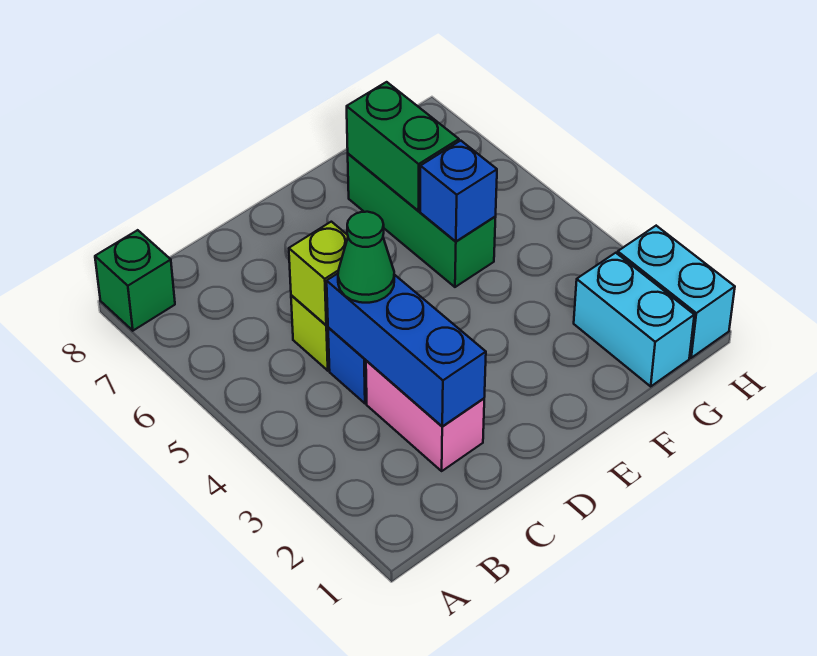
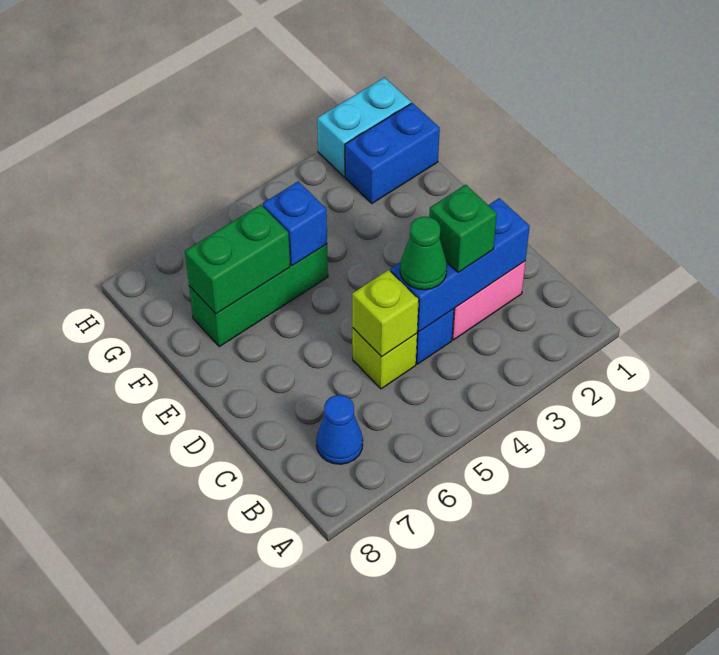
green 1x1 brick [95,230,175,331] -> green 1x1 brick moved to [429,185,497,272]
none -> blue 1x1 cone [316,395,363,464]
cyan 1x2 brick [574,253,694,386] -> blue 1x2 brick [345,103,440,203]

